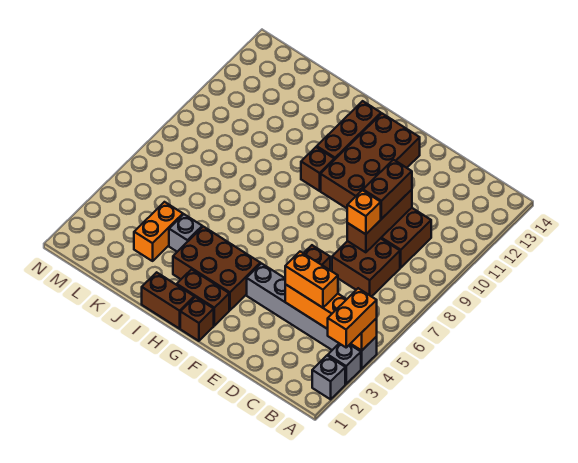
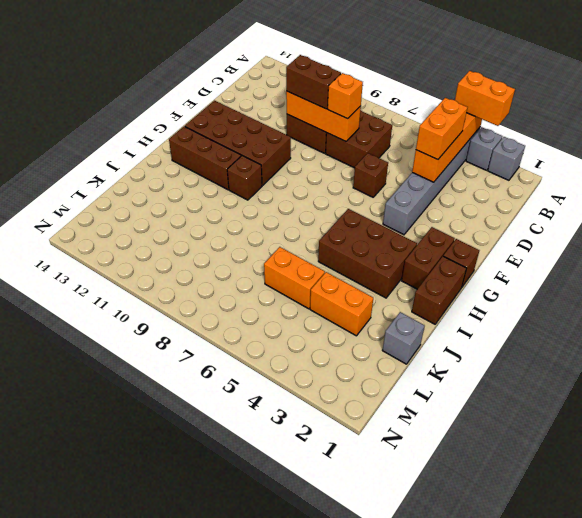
brown 1x3 brick [347,190,412,252] -> orange 1x3 brick [286,91,361,141]
brown 2x3 brick [173,227,260,310] -> brown 2x3 brick turned to [318,209,417,298]
grey 1x1 brick [169,214,202,252] -> grey 1x1 brick moved to [382,312,425,364]
none -> orange 1x2 brick [264,247,325,309]

